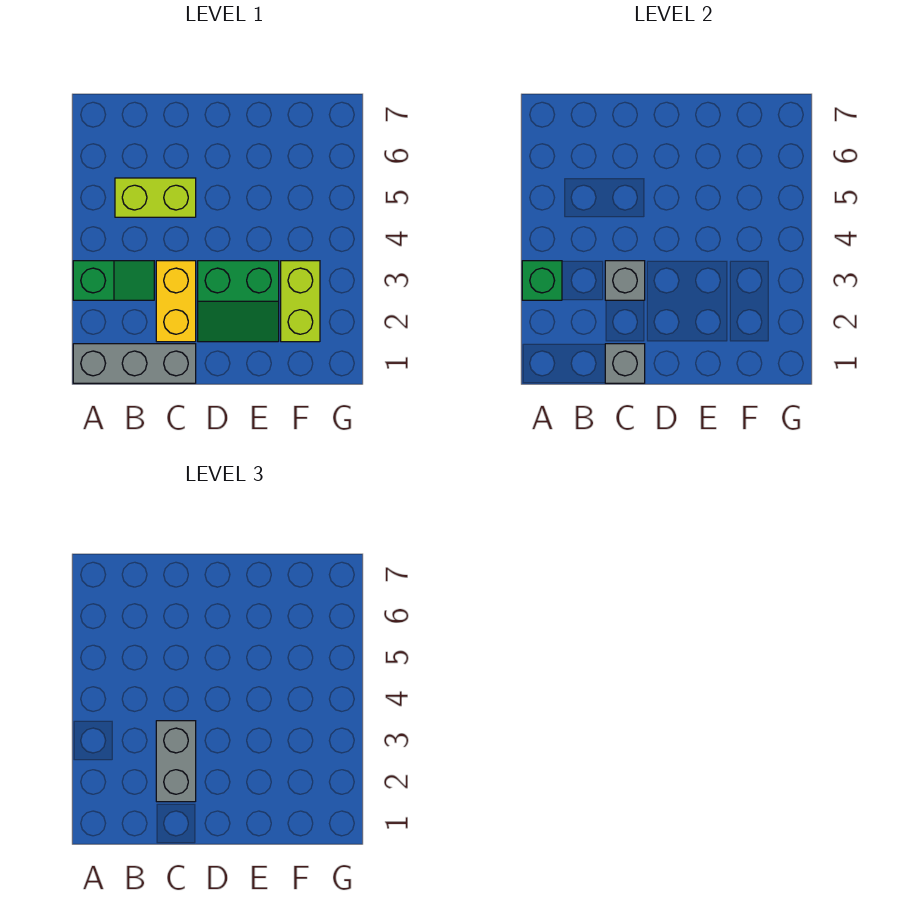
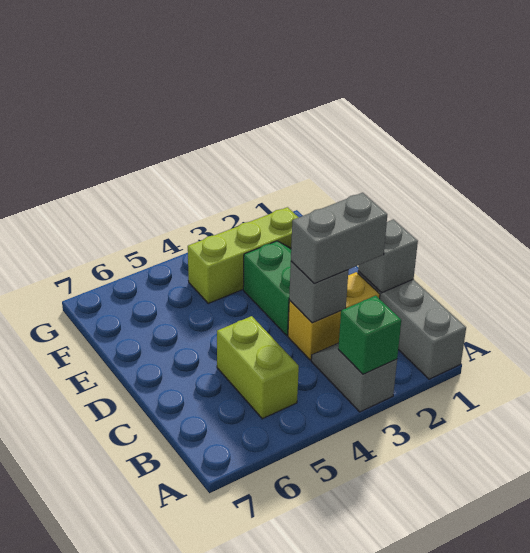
green 1x2 slope [73,261,154,300] -> grey 1x2 slope [311,343,397,412]
lime 1x2 brick [281,261,320,342] -> lime 1x3 brick [188,207,299,303]

